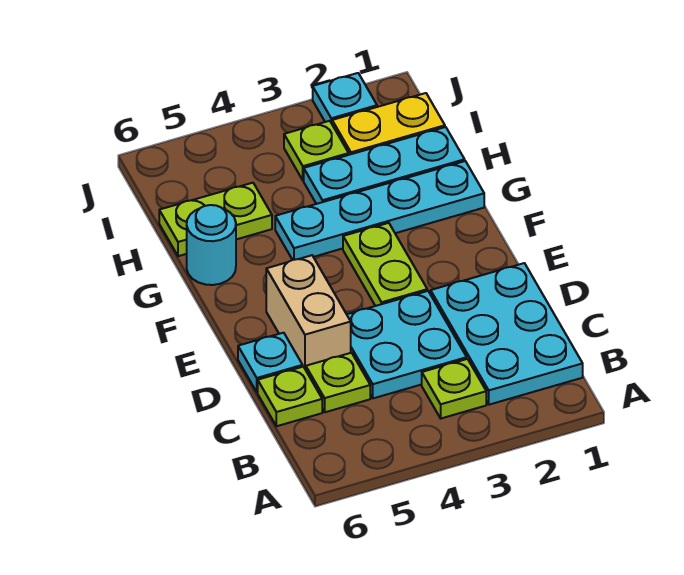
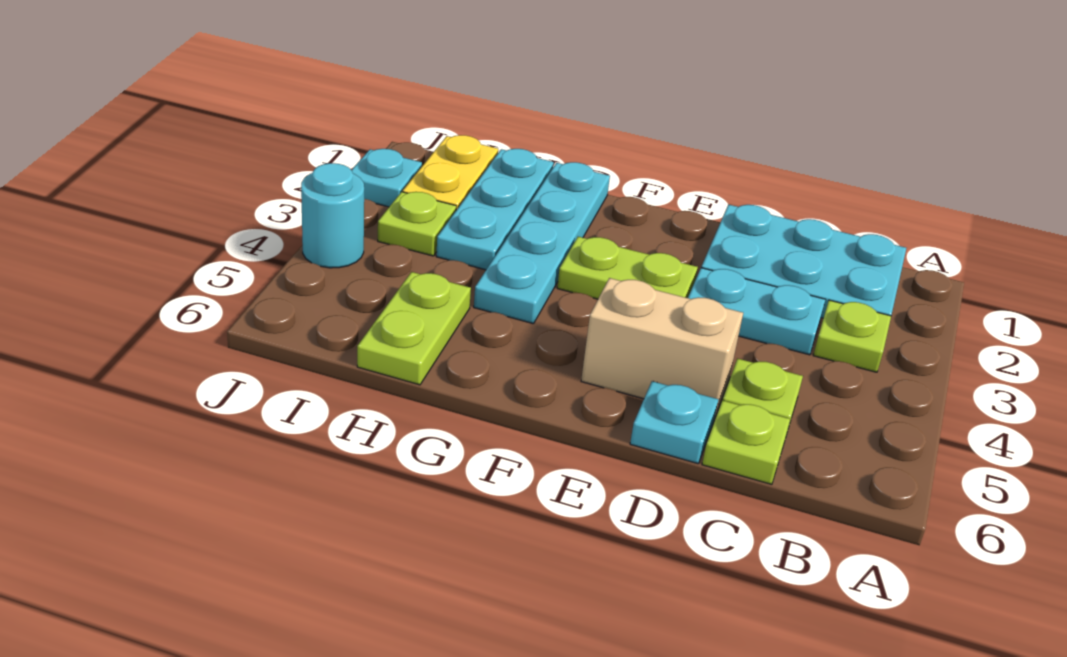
cyan 2x2 plate [347,291,467,398] -> cyan 1x2 plate [688,268,825,355]
cyan 1x1 round brick [187,205,236,285] -> cyan 1x1 round brick moved to [301,163,364,268]

